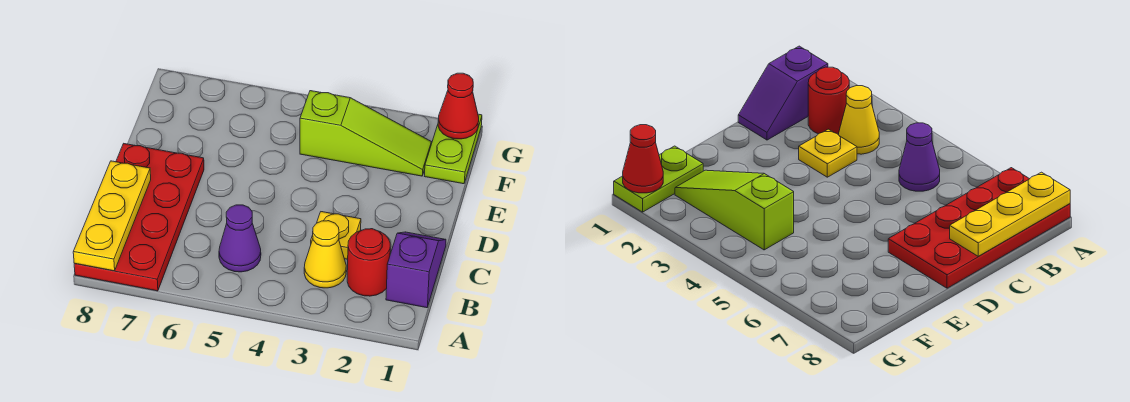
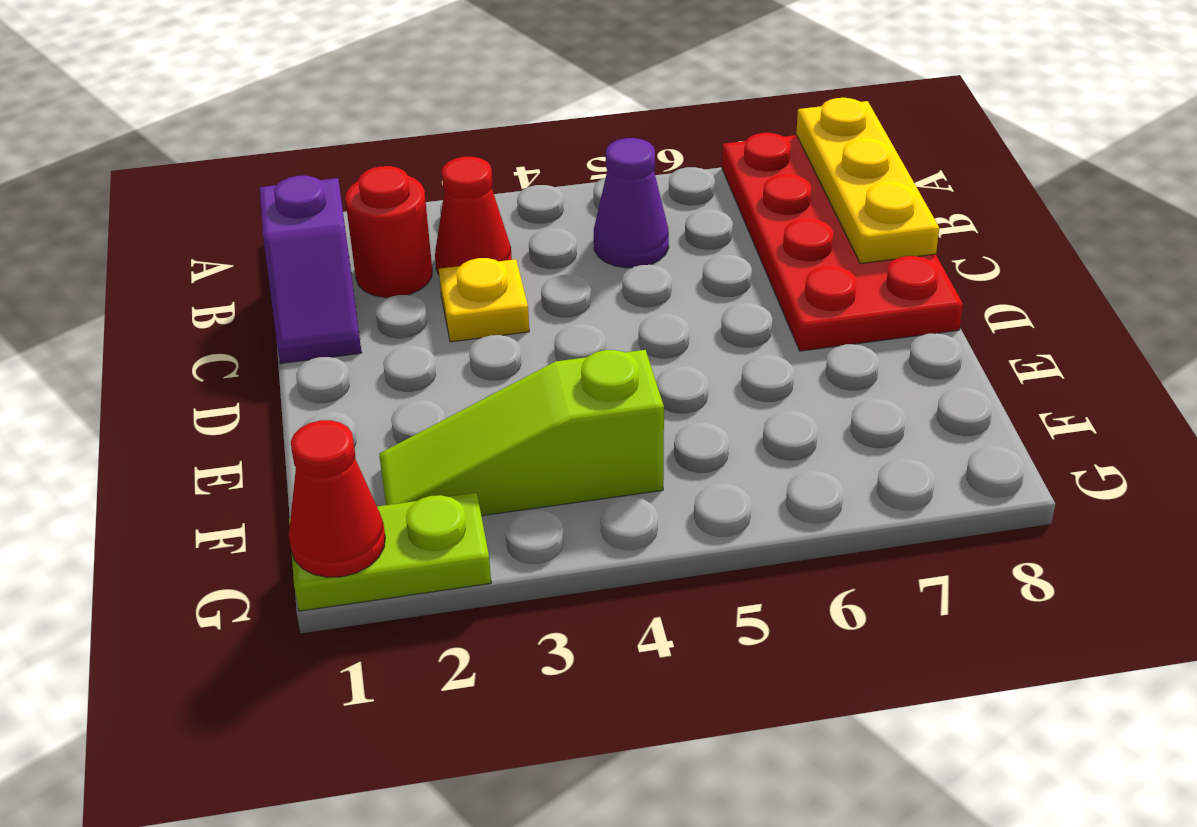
yellow 1x1 cone [304,221,346,288] -> red 1x1 cone [435,157,512,274]
lime 1x2 plate [425,114,482,184] -> lime 1x2 plate turned to [289,493,491,611]

